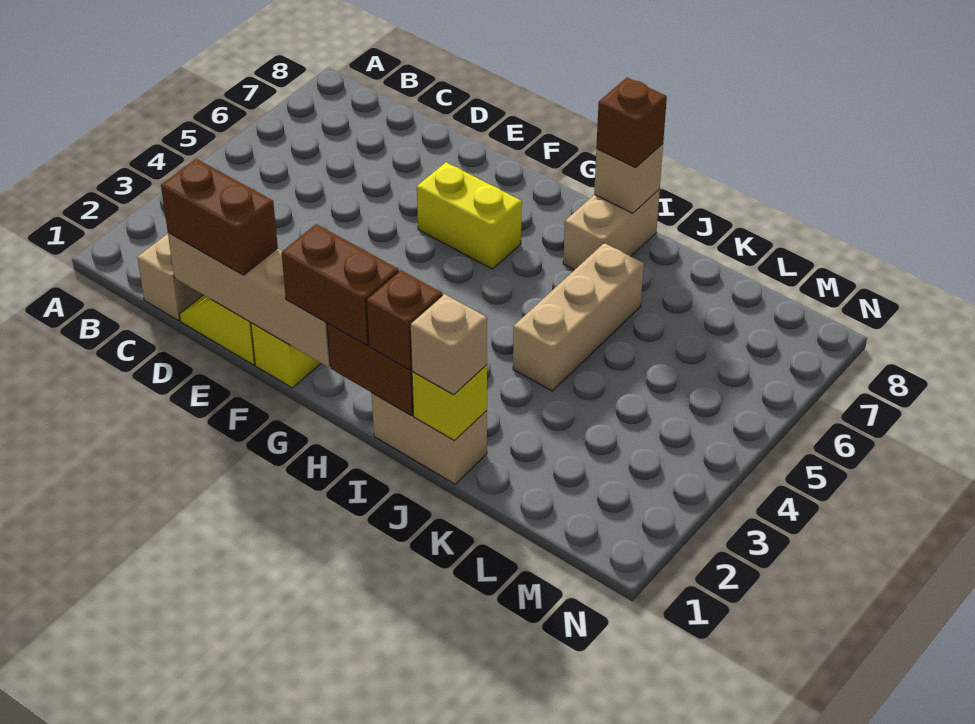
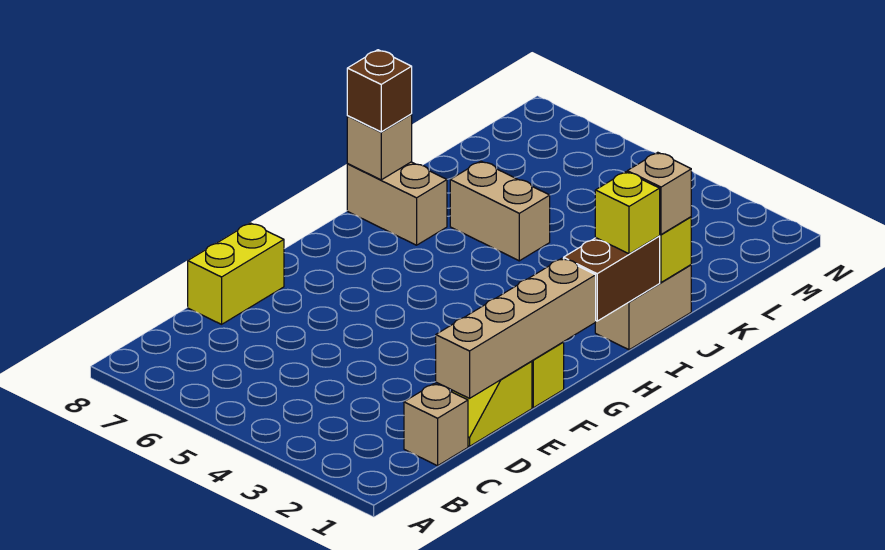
brown 1x2 brick [161,159,278,275] -> none
yellow 1x2 brick [417,162,522,269] -> yellow 1x2 brick moved to [188,223,284,324]
brown 1x2 brick [281,224,399,345] -> none
brown 1x1 brick [366,270,442,370] -> yellow 1x1 brick [595,172,660,254]
tan 1x3 brick [513,243,644,391] -> tan 1x2 brick [450,161,550,261]

